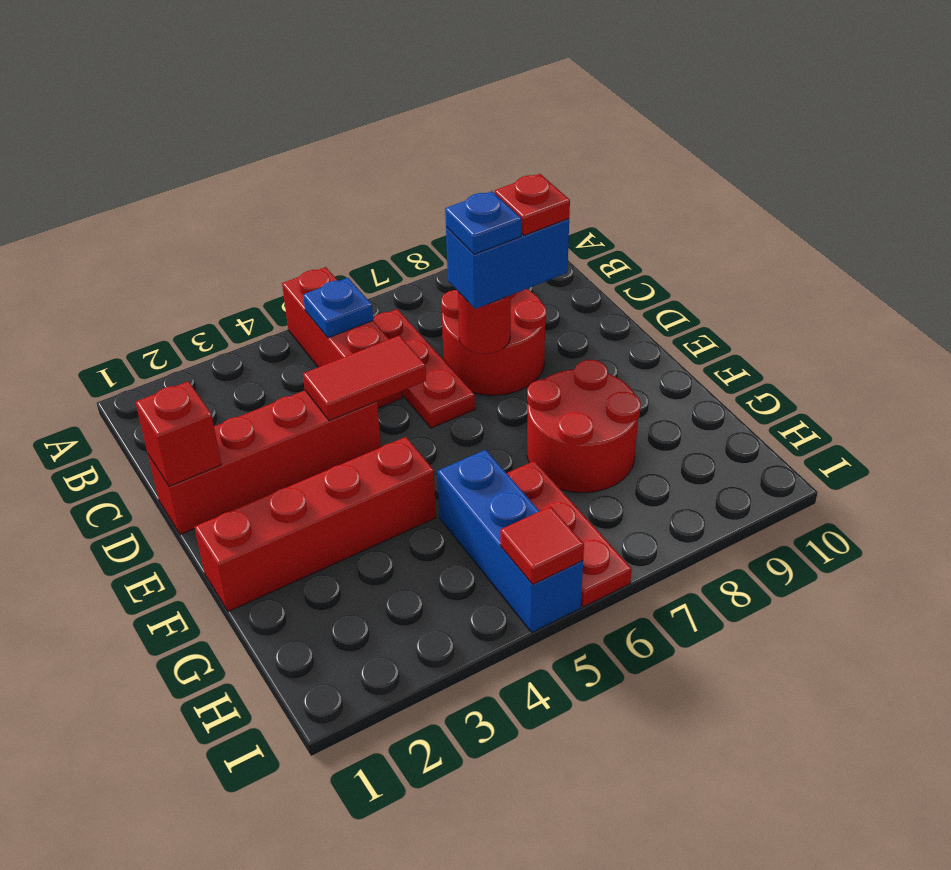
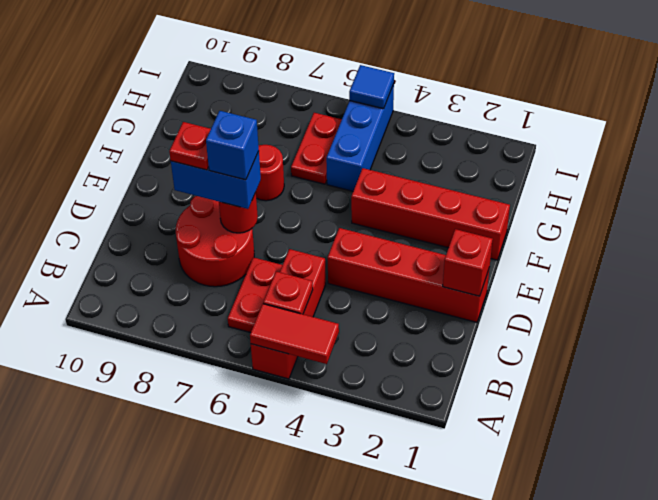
blue 1x1 plate [303,278,373,338] -> red 1x1 plate [263,272,313,314]
red 1x3 plate [373,309,475,428] -> red 1x2 plate [228,257,282,333]
red 1x2 tile [303,336,426,421] -> red 1x2 tile moved to [250,304,339,364]
blue 1x1 plate [445,191,521,254] -> blue 1x1 brick [206,111,259,180]
red 2x2 round brick [527,360,641,493] -> red 1x1 round brick [256,145,284,201]
red 1x3 plate [507,461,632,607] -> red 1x2 plate [291,113,342,184]
red 1x1 tile [500,506,584,585] -> blue 1x1 tile [349,65,394,109]

